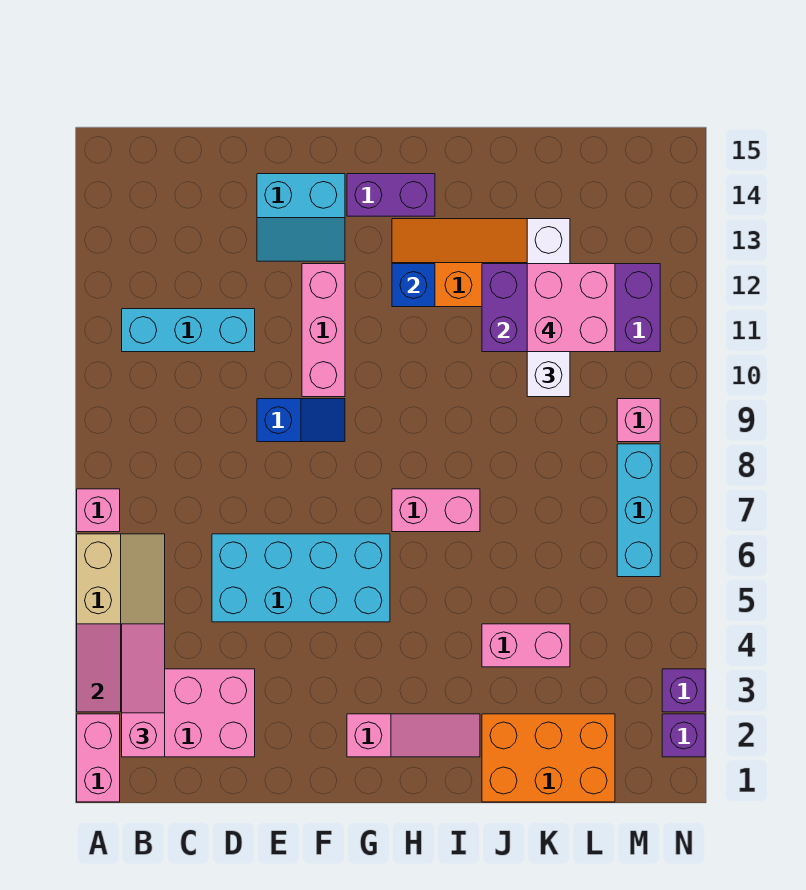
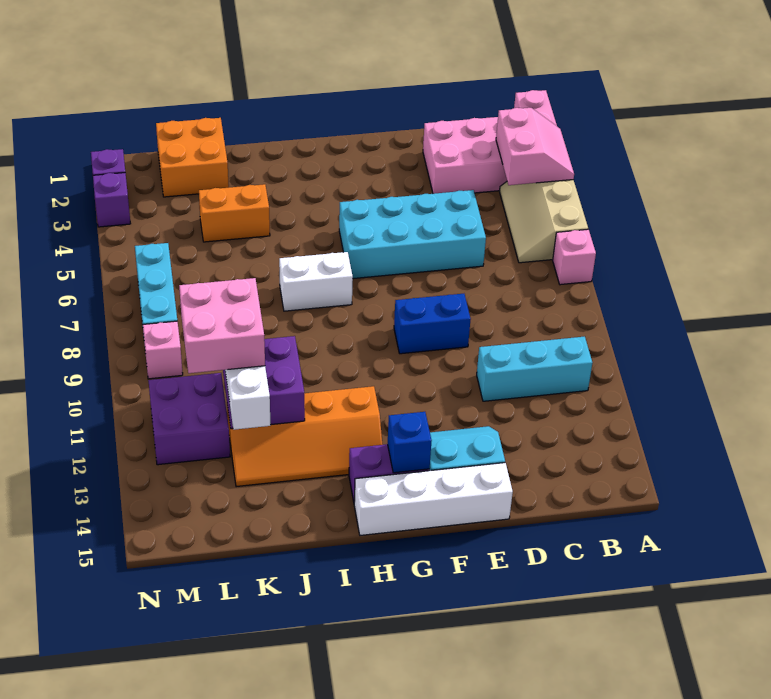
pink 1x3 slope [122,624,165,757] -> none
blue 1x2 slope [257,399,345,442] -> blue 1x2 brick [394,294,471,354]
none -> white 1x4 brick [354,463,513,535]
pink 1x3 brick [302,264,345,397] -> none
pink 1x3 slope [347,714,480,757] -> none
pink 1x2 brick [392,489,480,532] -> white 1x2 brick [279,252,353,311]
blue 1x1 brick [392,264,435,307] -> blue 1x1 brick moved to [388,412,432,473]
orange 2x3 brick [482,714,615,802] -> orange 2x2 brick [156,118,229,197]
pink 1x2 brick [482,624,570,667] -> orange 1x2 brick [199,184,270,242]

